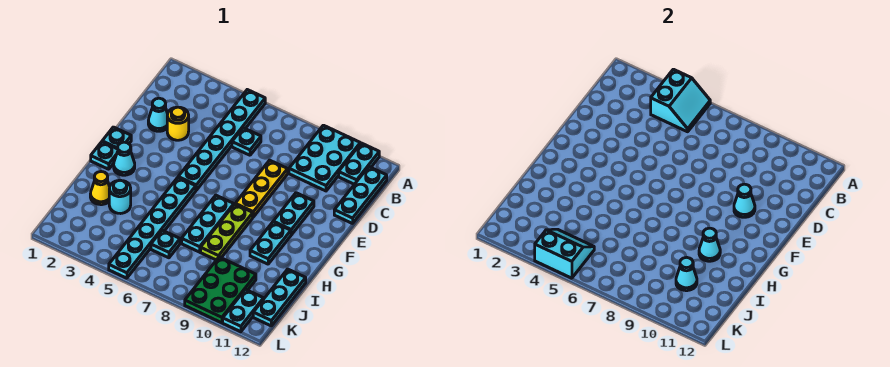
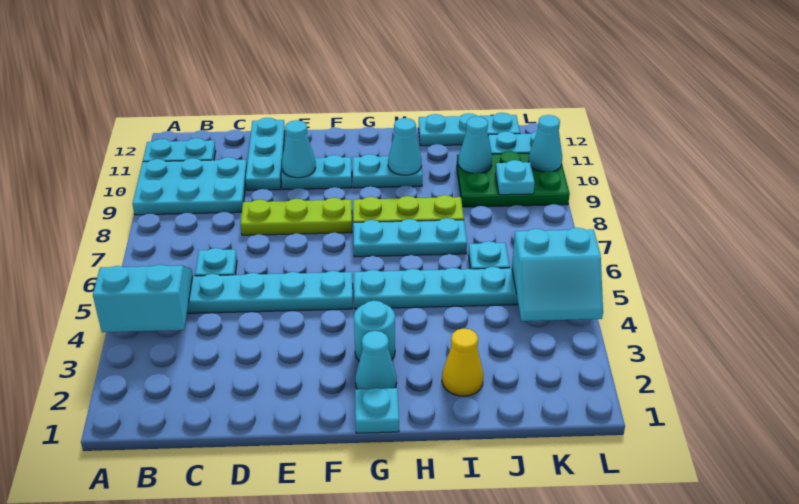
cyan 1x3 plate [334,167,387,224] -> cyan 1x3 plate turned to [246,118,285,190]
cyan 1x1 cone [148,98,168,131] -> cyan 1x1 cone moved to [528,115,562,172]
yellow 1x1 round brick [167,107,189,140] -> none
yellow 1x3 plate [235,160,288,217] -> lime 1x3 plate [241,198,352,235]
cyan 1x1 plate [102,127,131,149] -> cyan 1x1 plate moved to [495,160,535,195]
cyan 1x1 round brick [109,180,131,214] -> cyan 1x1 round brick moved to [354,301,395,361]
cyan 2x2 slope [535,229,594,278] -> cyan 2x2 slope turned to [512,228,603,321]

